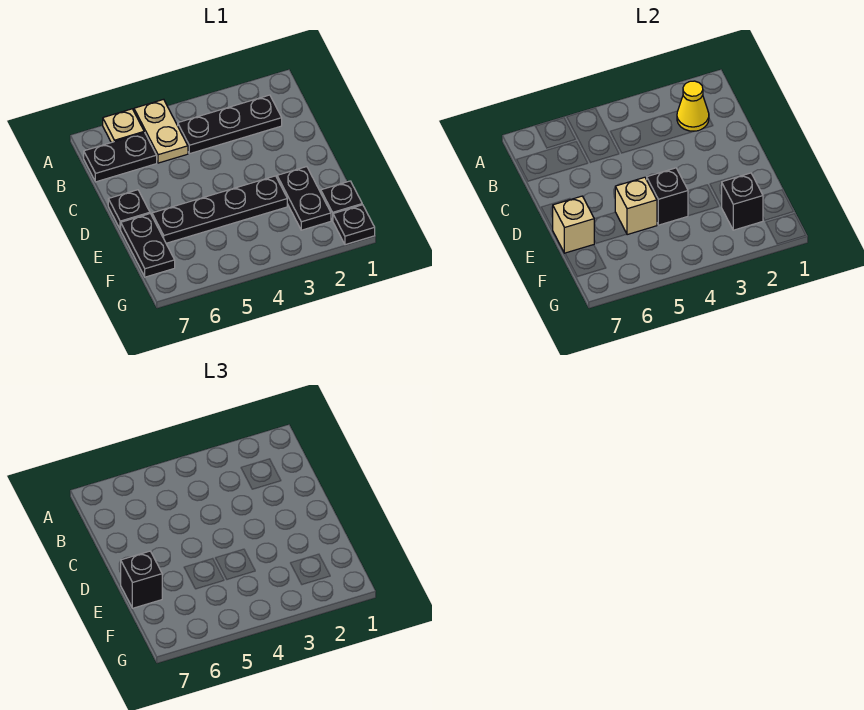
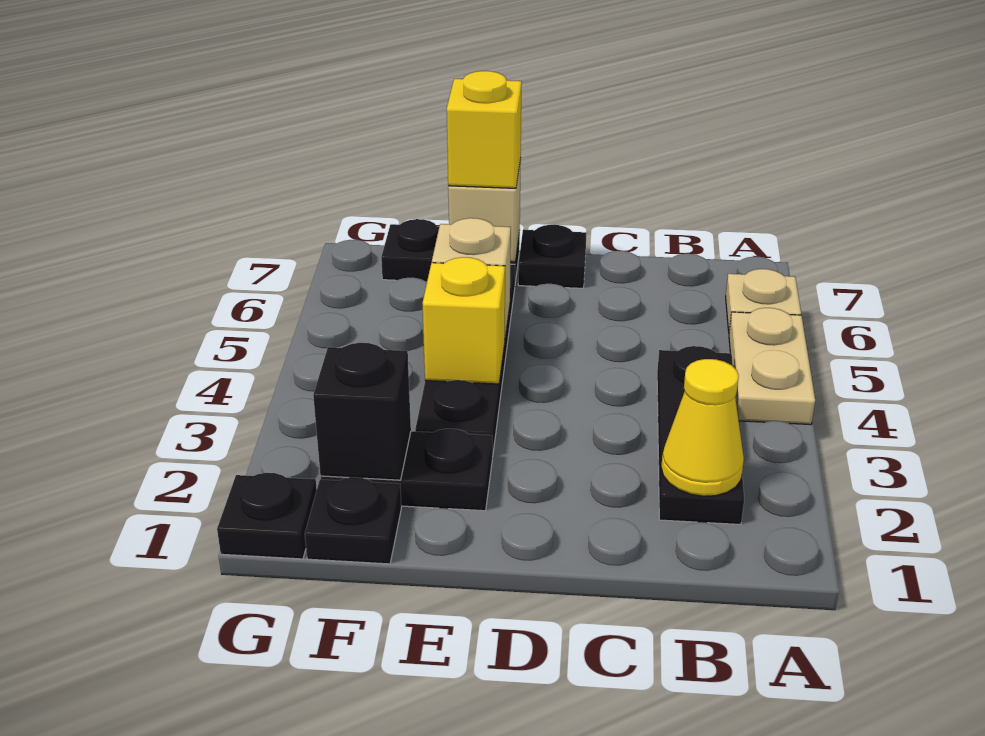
tan 1x2 plate [134,99,188,163] -> tan 1x2 plate turned to [729,308,815,425]
black 1x2 plate [84,133,157,182] -> none
black 1x1 brick [647,168,688,225] -> yellow 1x1 brick [423,257,505,384]
black 1x1 brick [121,551,162,608] -> yellow 1x1 brick [447,71,522,188]

